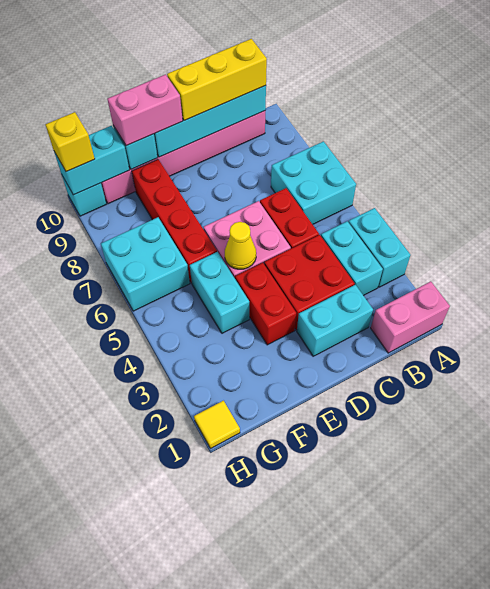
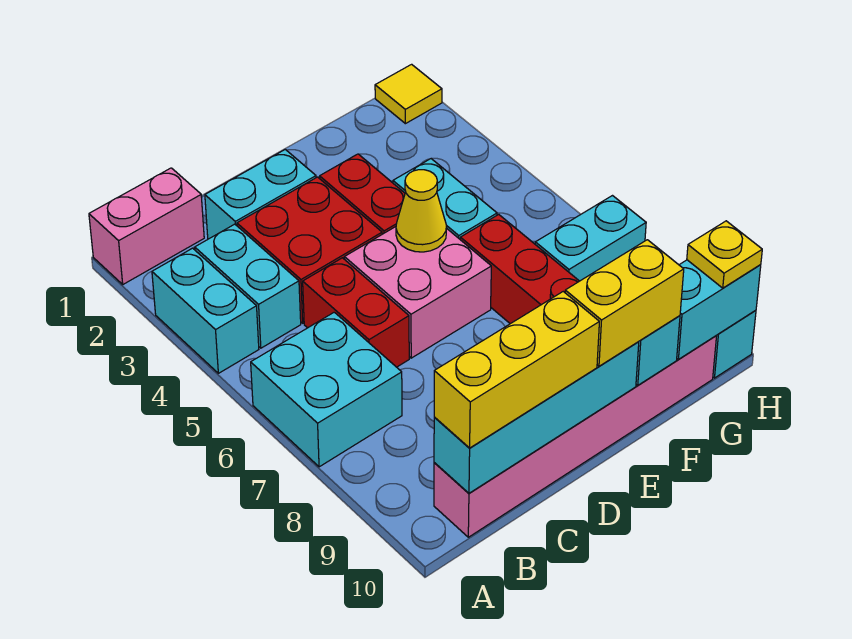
pink 1x2 brick [108,74,183,146] -> yellow 1x2 brick [565,240,684,366]
cyan 2x2 brick [101,217,190,311] -> cyan 1x2 brick [535,196,646,281]
yellow 1x1 brick [45,112,95,172] -> yellow 1x1 plate [687,221,762,288]

